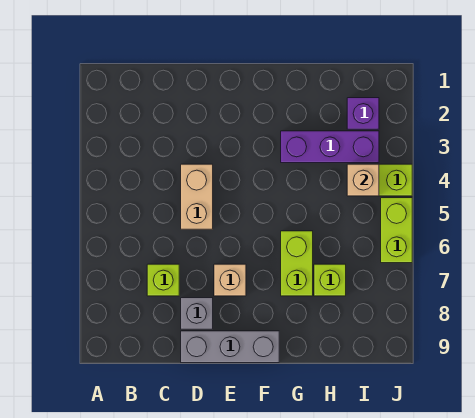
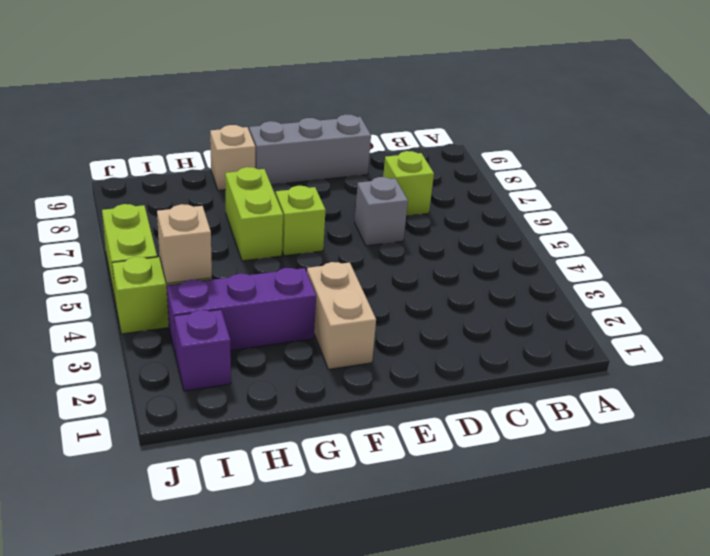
tan 1x2 brick [181,164,213,229] -> tan 1x2 brick moved to [307,262,376,369]
grey 1x1 brick [181,298,213,329] -> grey 1x1 brick moved to [355,177,408,246]
tan 1x1 brick [214,264,246,296] -> tan 1x1 brick moved to [210,125,255,190]
lime 1x1 brick [314,264,346,296] -> lime 1x1 brick moved to [276,186,325,256]

